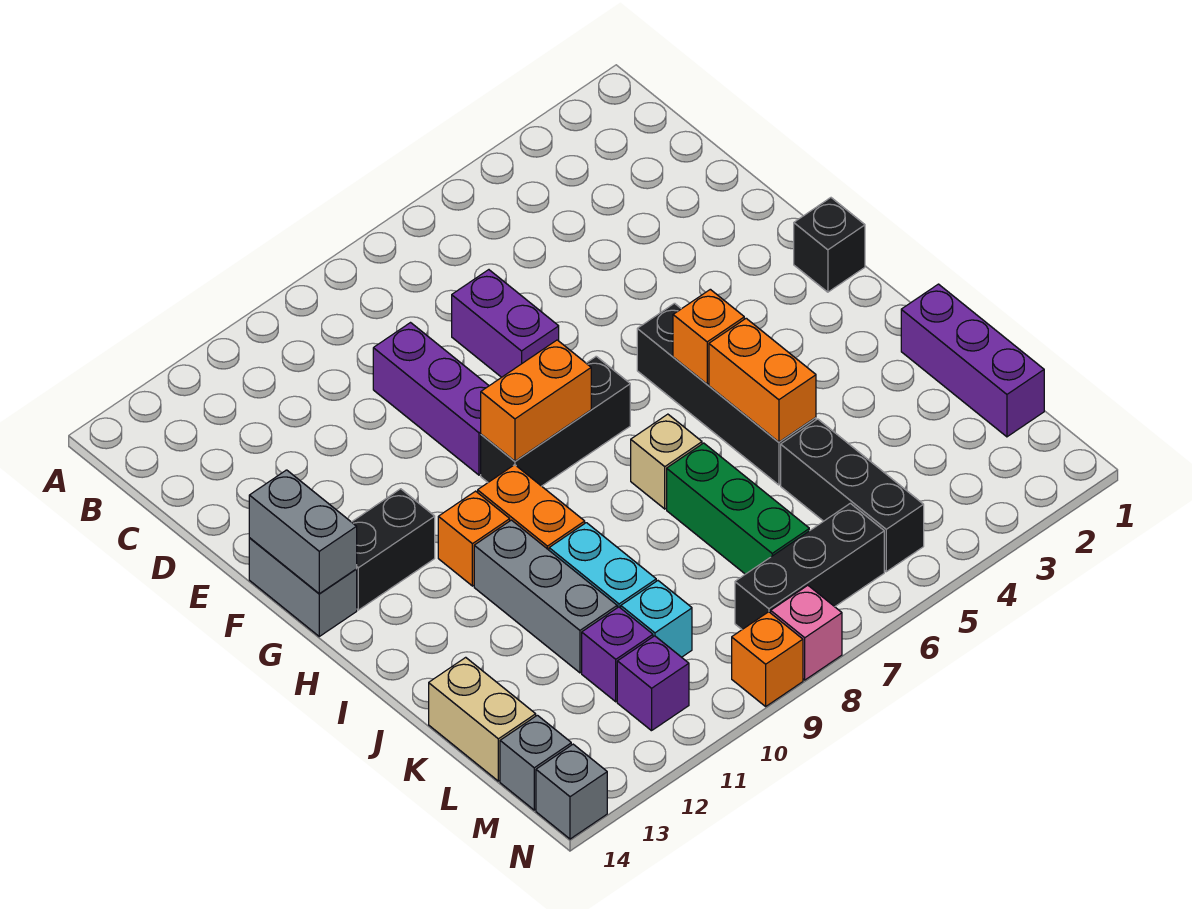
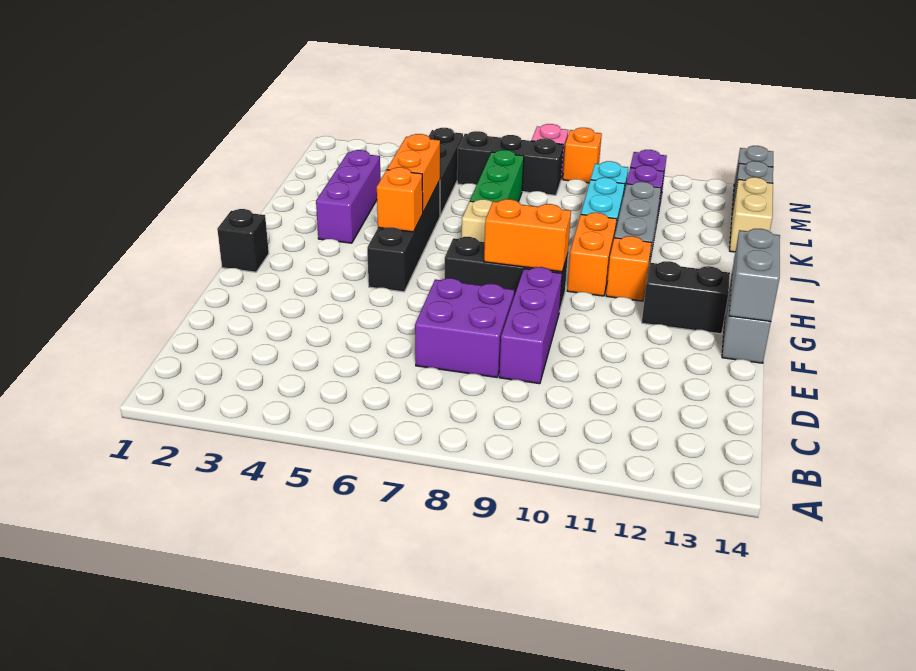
purple 1x2 brick [452,270,559,377] -> purple 2x2 brick [415,278,514,377]
purple 1x3 brick [901,284,1044,437] -> purple 1x3 brick moved to [316,150,381,243]

